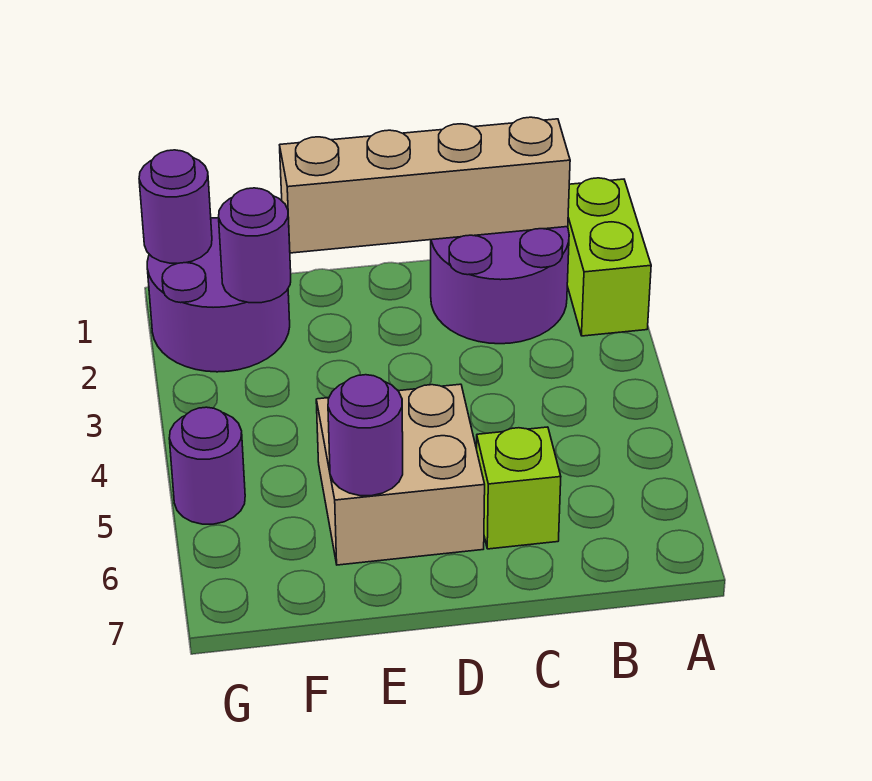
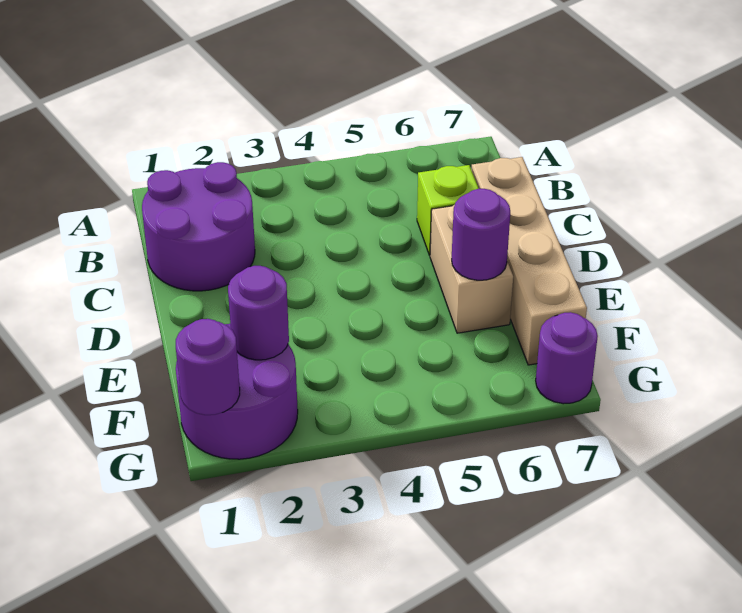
lime 1x2 brick [567,178,651,336] -> none
tan 1x4 brick [280,117,570,253] -> tan 1x4 brick moved to [472,157,587,365]
tan 2x2 brick [316,384,485,565] -> tan 1x2 brick [430,205,513,333]
purple 1x1 round brick [169,407,245,524] -> purple 1x1 round brick moved to [536,312,598,404]

